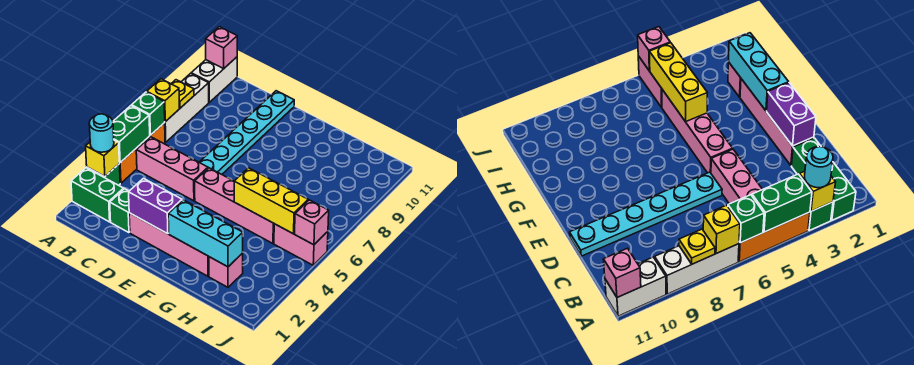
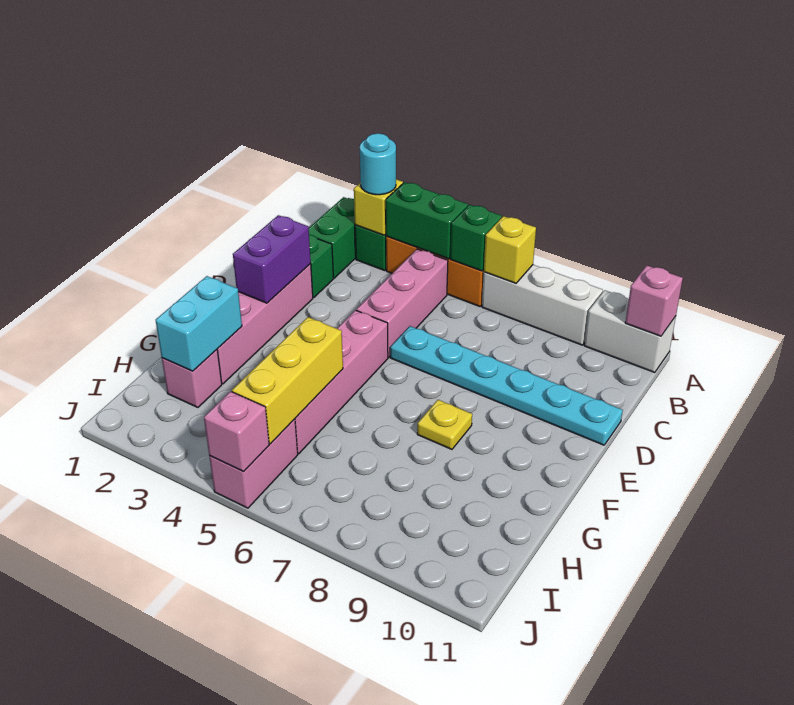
yellow 1x1 plate [171,80,194,108] -> yellow 1x1 plate moved to [417,400,472,449]
cyan 1x3 brick [168,200,243,267] -> cyan 1x2 brick [156,276,242,371]

